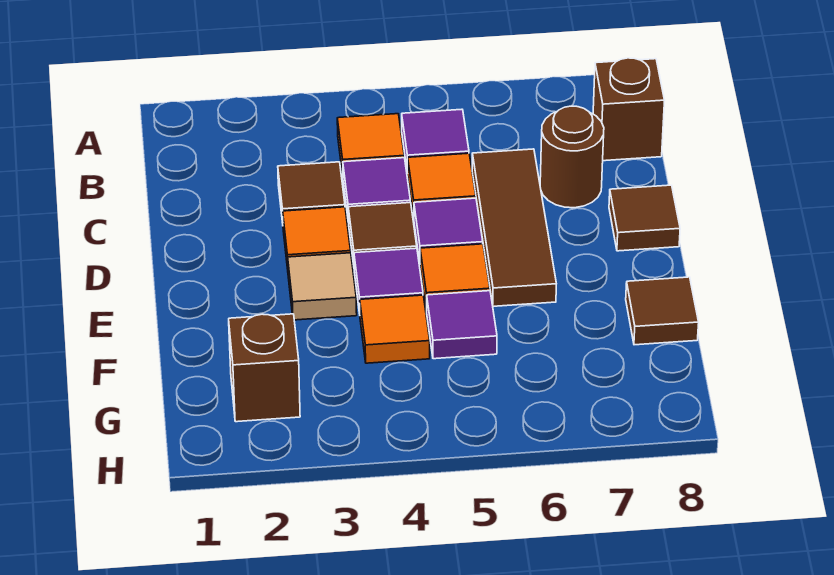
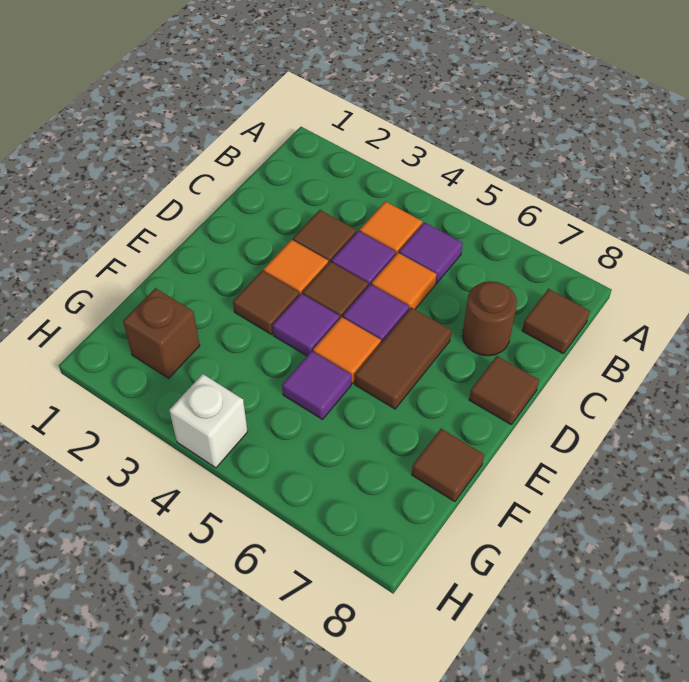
brown 1x1 brick [593,58,665,161] -> brown 1x1 tile [522,289,590,354]
brown 1x3 tile [472,149,556,306] -> brown 1x2 tile [355,307,451,409]
tan 1x1 tile [288,253,357,320] -> brown 1x1 tile [233,271,299,334]
orange 1x1 tile [360,295,430,363] -> none
none -> white 1x1 brick [169,374,248,468]

